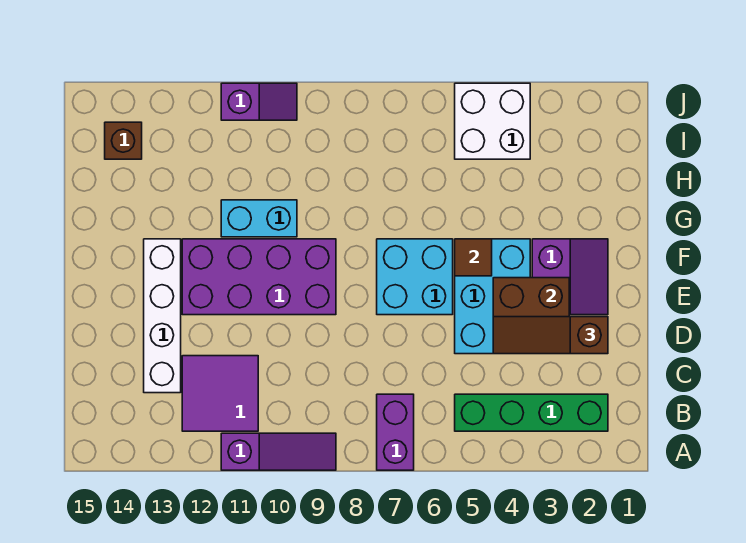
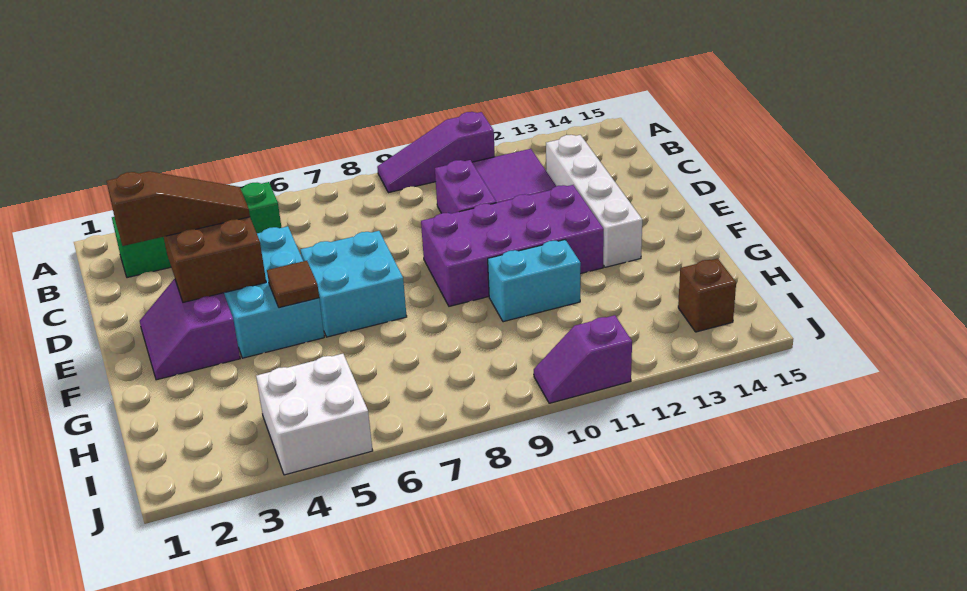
purple 1x2 brick [377,394,414,470] -> purple 1x2 brick moved to [435,160,496,214]

